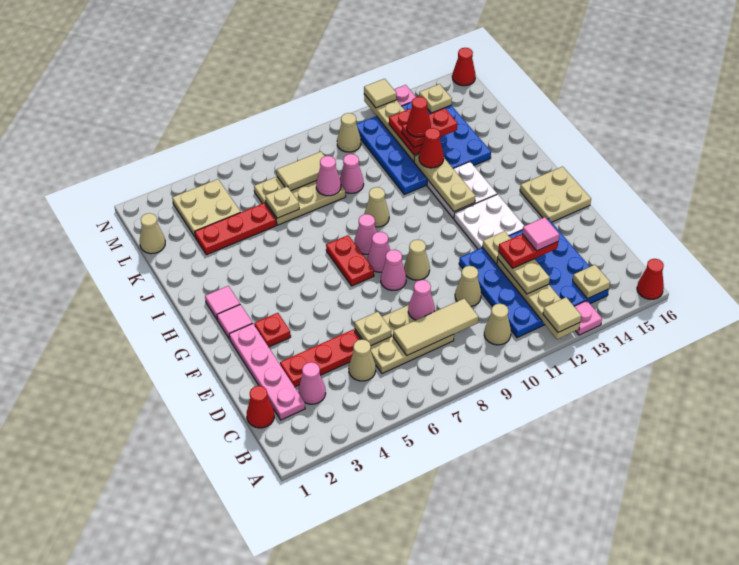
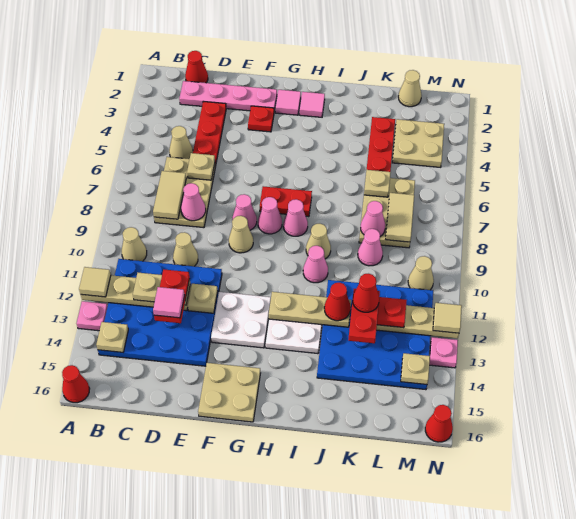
pink 1x1 cone [298,362,326,404] -> pink 1x1 cone moved to [303,246,328,283]
tan 1x3 tile [393,298,478,355] -> tan 1x2 tile [153,171,186,219]

